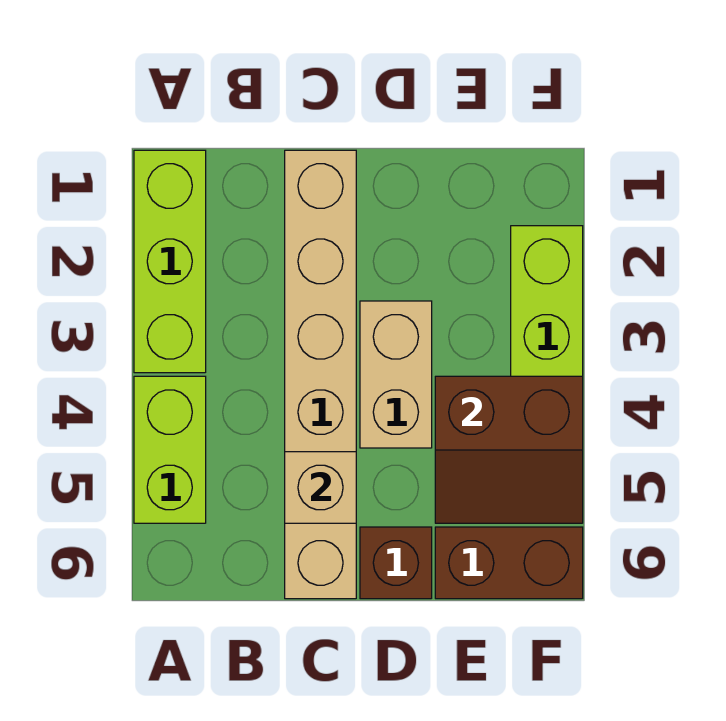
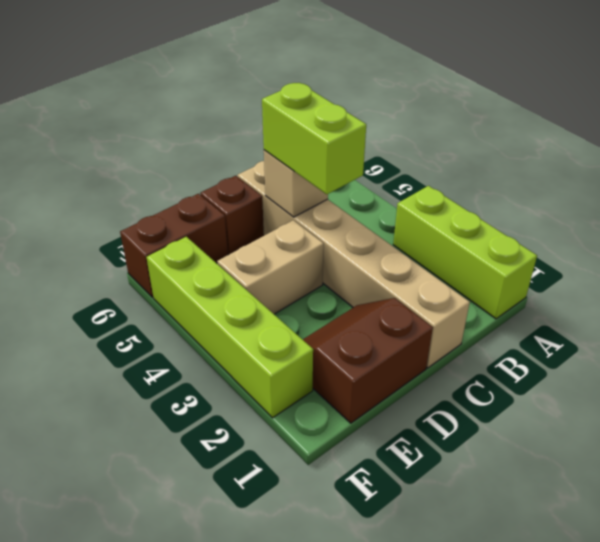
lime 1x2 brick [134,376,206,523] -> lime 1x2 brick moved to [262,83,366,194]
tan 1x2 brick [360,301,432,448] -> tan 1x2 brick turned to [217,220,324,314]
brown 2x2 slope [435,376,583,523] -> brown 2x2 slope moved to [303,298,433,423]

